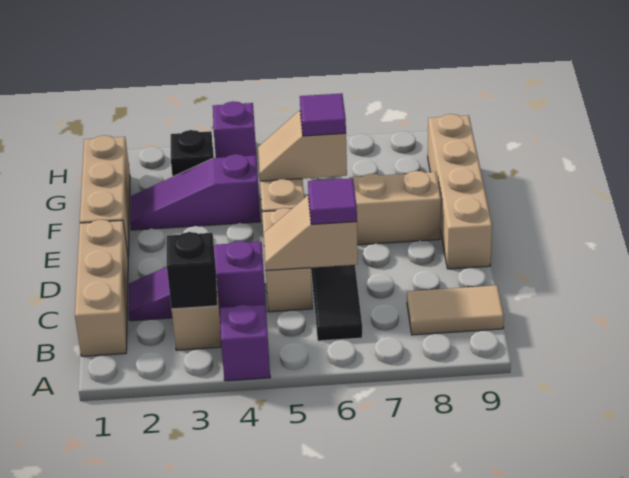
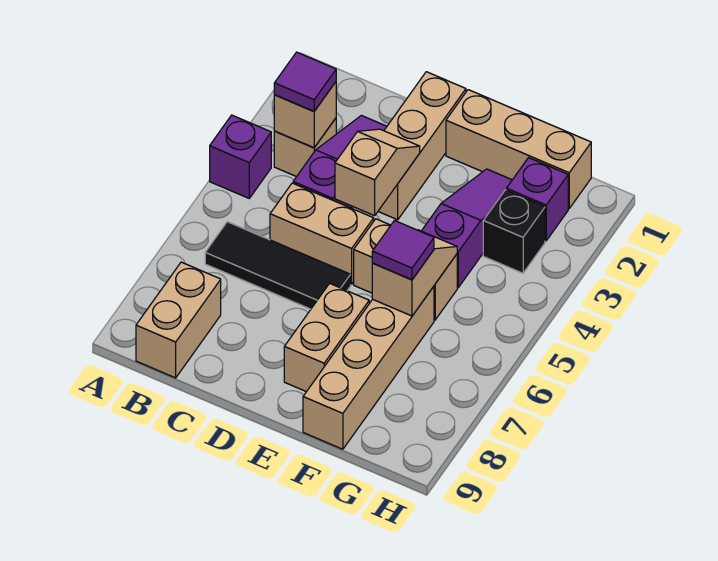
tan 1x3 brick [75,220,128,356] -> tan 1x3 brick turned to [378,72,466,220]
black 1x1 brick [167,232,217,309] -> tan 1x1 brick [274,82,336,148]
tan 1x2 tile [407,285,504,335] -> tan 1x2 brick [136,262,221,378]
tan 1x2 slope [263,196,358,270] -> tan 1x2 slope moved to [335,129,420,216]
purple 1x1 tile [308,178,357,224] -> purple 1x1 tile moved to [274,52,336,111]
tan 1x4 brick [428,114,492,269] -> tan 1x4 brick turned to [303,286,434,449]
purple 1x1 brick [213,101,256,158] -> purple 1x1 brick moved to [506,158,568,241]

